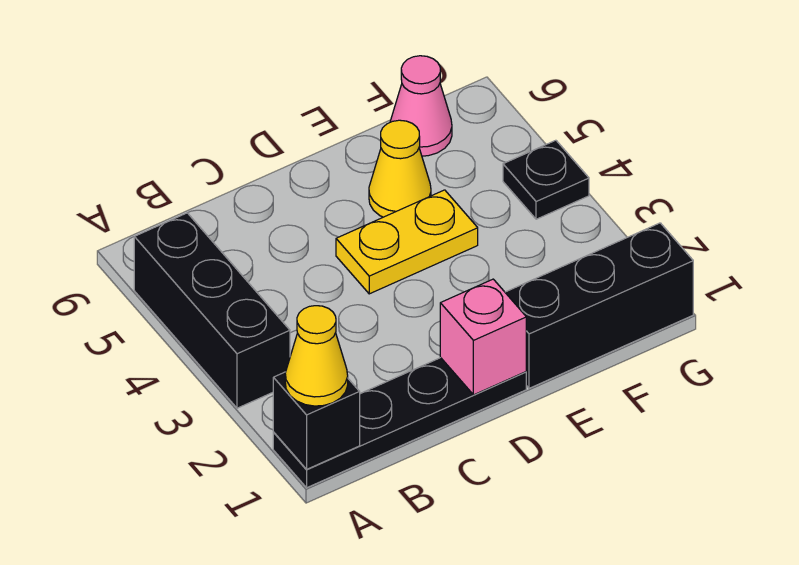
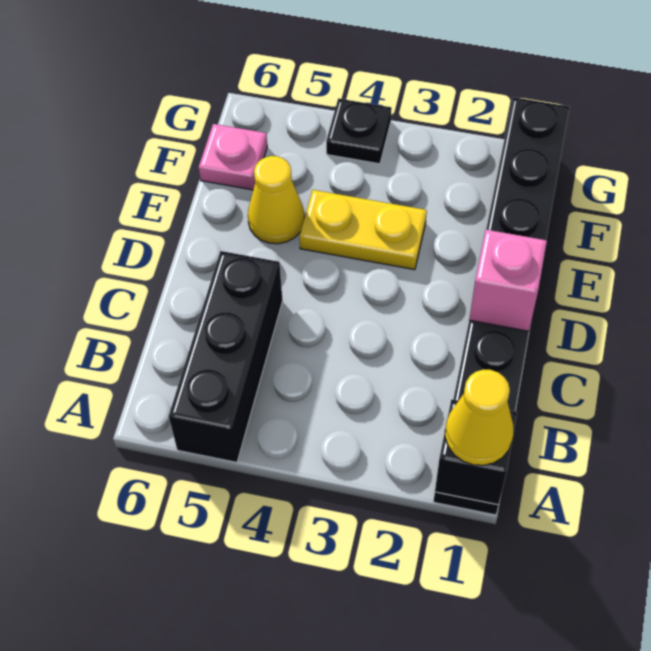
black 1x3 brick [134,213,290,408] -> black 1x3 brick turned to [169,251,283,462]
yellow 1x2 plate [336,190,478,294] -> yellow 1x2 plate turned to [299,190,427,270]
pink 1x1 cone [390,56,452,156] -> pink 1x1 plate [199,124,267,190]

